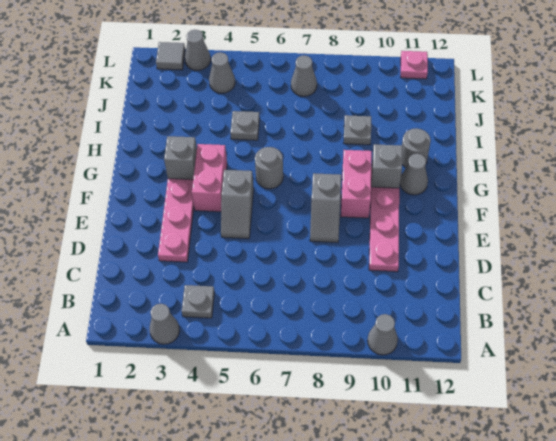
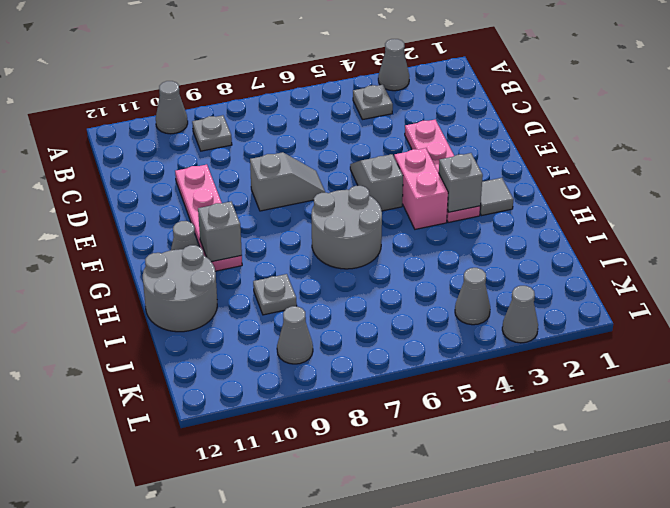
grey 1x2 slope [310,173,341,242] -> grey 1x2 slope turned to [250,152,325,211]
pink 1x2 brick [341,150,372,218] -> none
grey 1x1 round brick [255,147,283,189] -> grey 2x2 round brick [312,186,382,269]
grey 1x1 round brick [402,128,431,168] -> grey 2x2 round brick [143,245,217,332]
grey 1x1 plate [230,111,260,140] -> grey 1x1 plate moved to [192,115,232,151]
grey 1x1 cone [291,55,317,96] -> grey 1x1 cone moved to [277,306,313,364]
grey 1x1 tile [156,42,185,70] -> grey 1x1 tile moved to [480,178,513,216]
pink 1x1 plate [401,51,428,79] -> none

